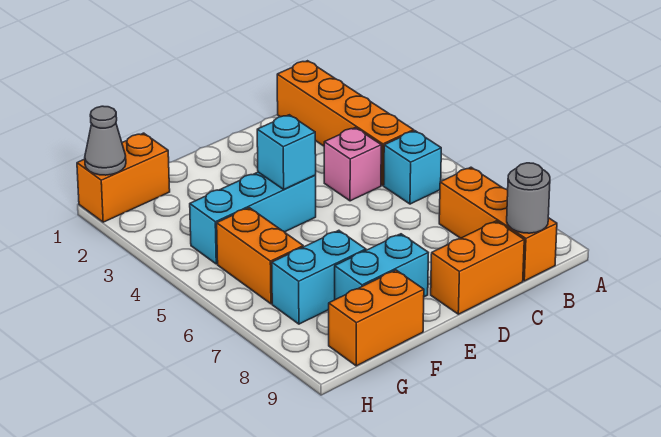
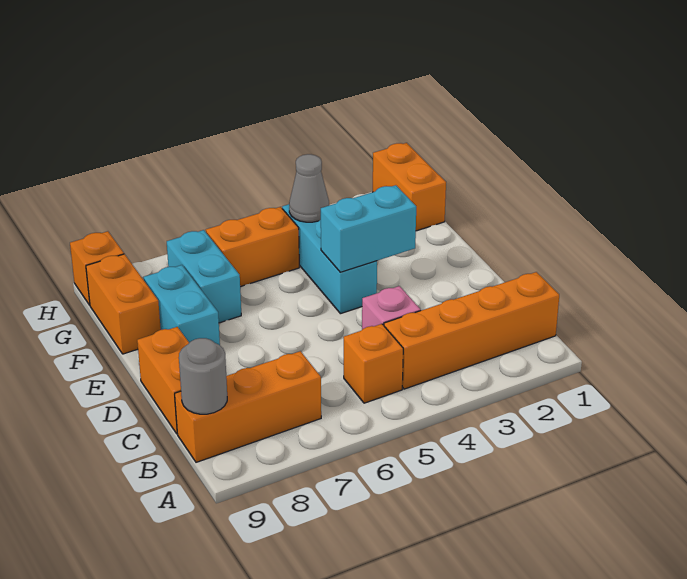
cyan 1x1 brick [384,131,441,204] -> orange 1x1 brick [344,324,403,403]
cyan 1x1 brick [257,115,316,189] -> cyan 1x2 brick [321,185,416,272]
grey 1x1 cone [85,106,126,175] -> grey 1x1 cone moved to [289,154,329,222]
none -> orange 1x1 brick [70,231,124,305]

